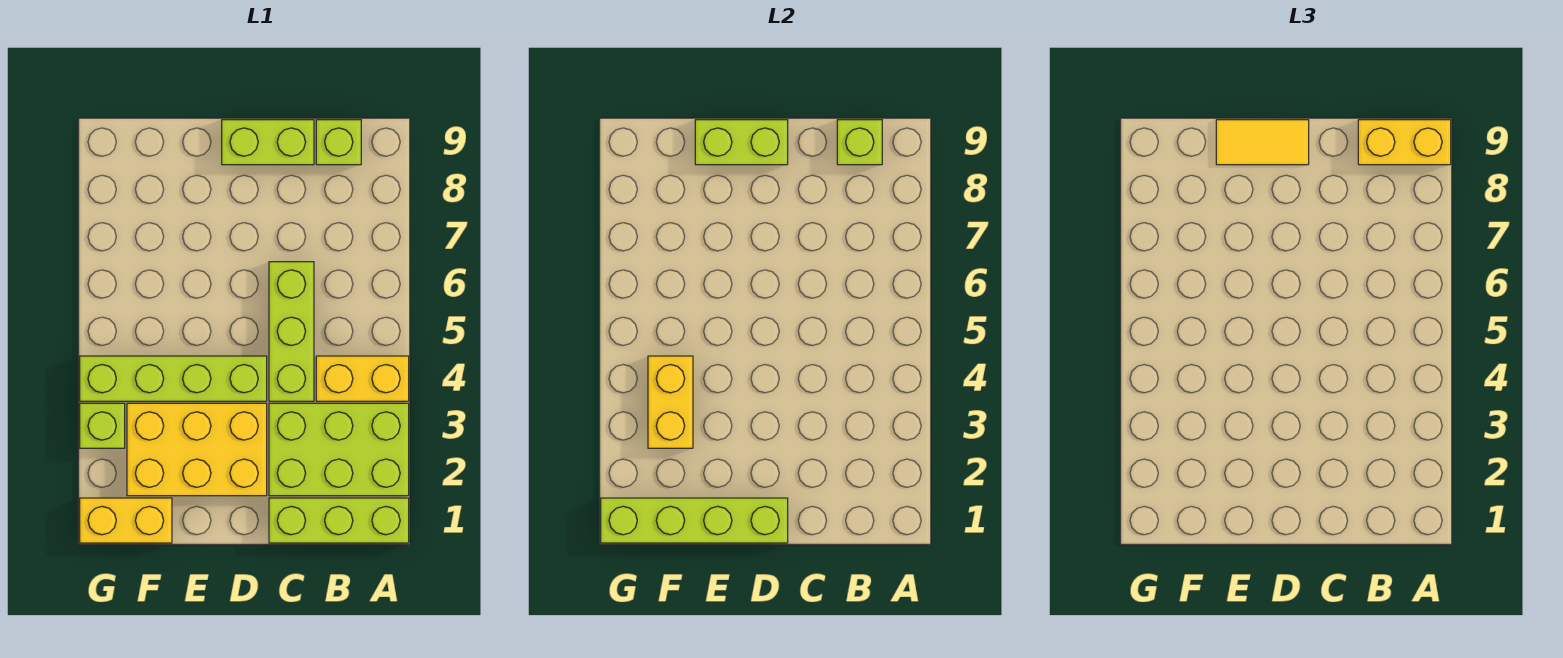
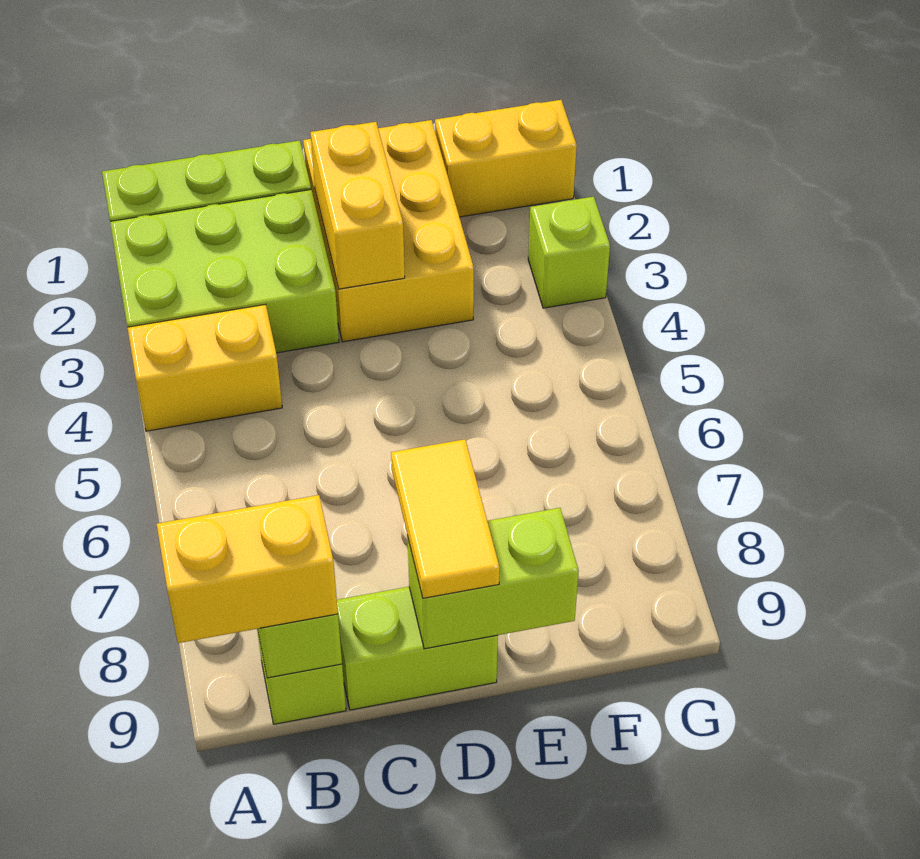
lime 1x3 brick [269,262,314,401] -> none
lime 1x4 brick [601,498,788,543] -> none
yellow 2x3 brick [127,403,267,496] -> yellow 2x3 brick turned to [303,120,474,342]
lime 1x4 brick [80,356,267,401] -> none
yellow 1x2 tile [1216,120,1309,165] -> yellow 1x2 tile turned to [391,439,500,598]
yellow 1x2 brick [648,356,693,448] -> yellow 1x2 brick moved to [310,122,405,289]

